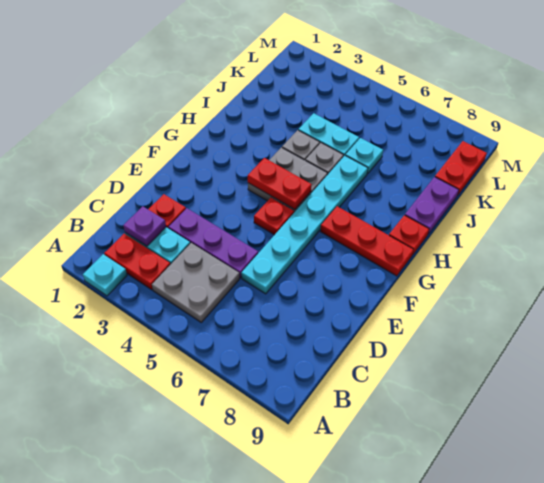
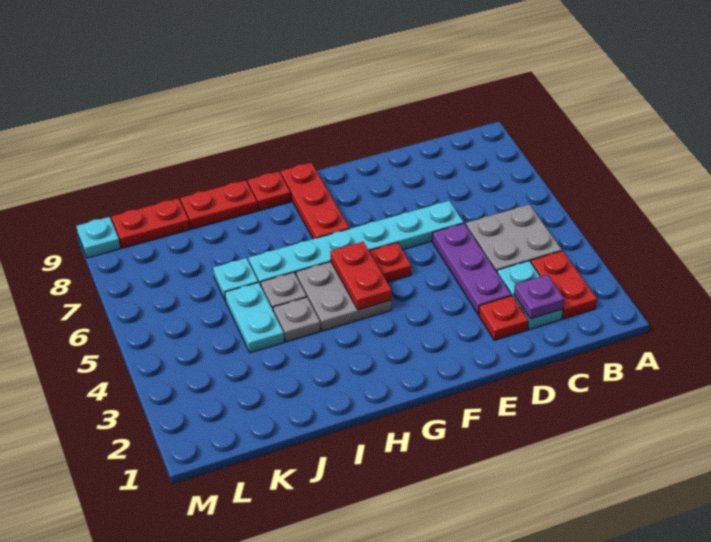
cyan 1x1 plate [83,254,127,296] -> cyan 1x1 plate moved to [76,217,120,258]
purple 1x2 plate [405,177,459,234] -> red 1x2 plate [180,180,258,229]

